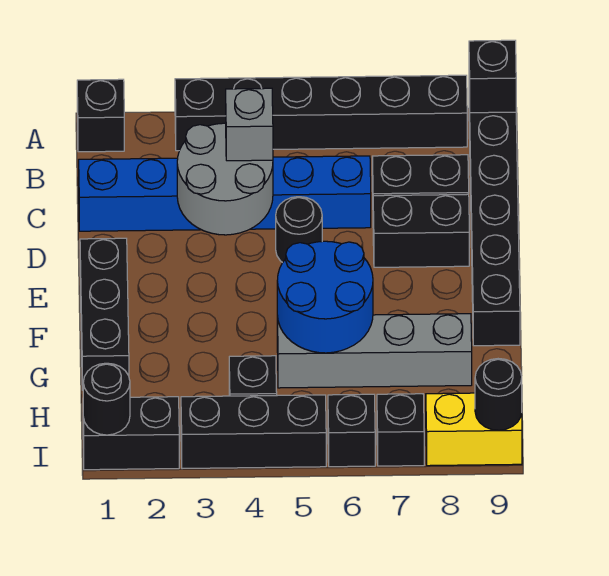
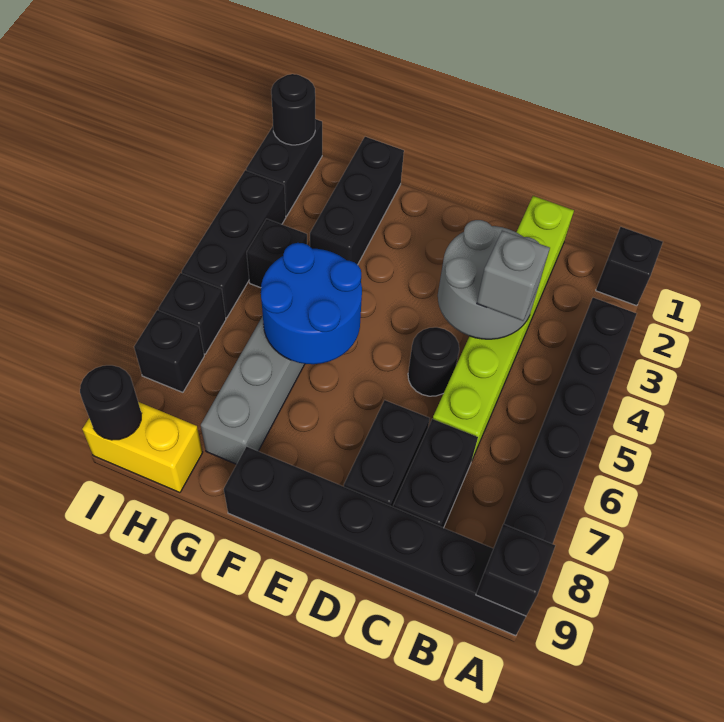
blue 1x6 brick [79,156,371,231] -> lime 1x6 brick [433,196,574,459]
black 1x3 brick [80,238,129,390] -> black 1x3 brick turned to [310,137,404,265]
yellow 1x2 brick [426,393,522,466] -> yellow 1x2 brick turned to [82,402,203,493]

